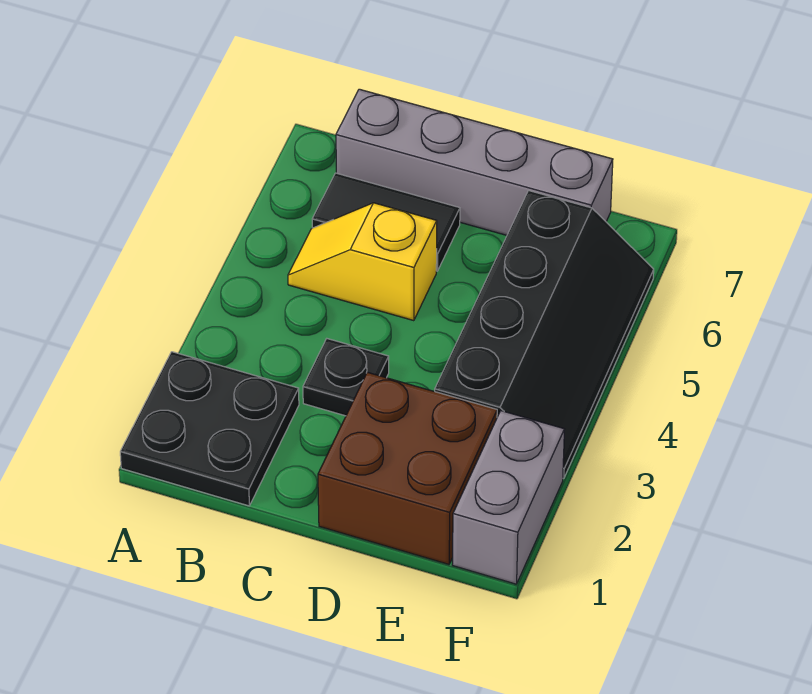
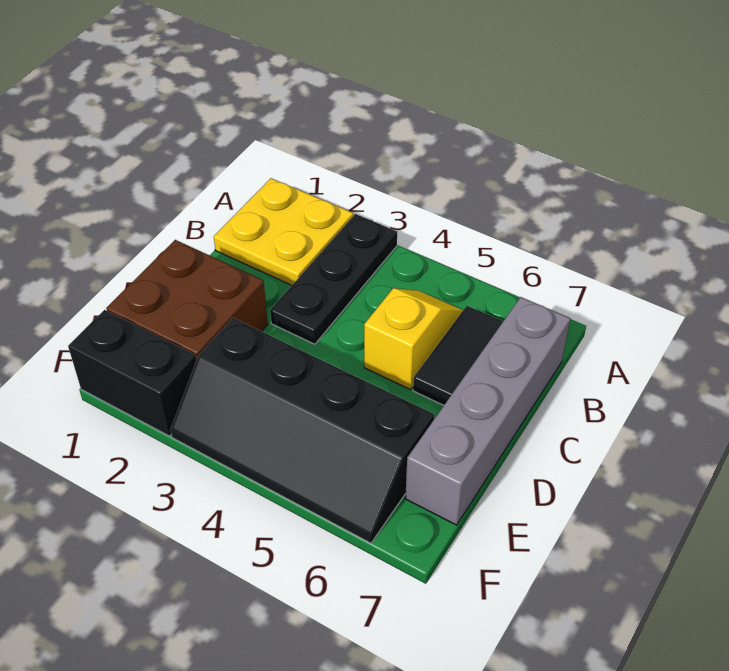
black 2x2 plate [120,352,299,506] -> yellow 2x2 plate [214,178,353,285]
black 1x1 plate [303,339,389,416] -> black 1x3 plate [270,214,397,344]
grey 1x2 brick [452,411,564,584] -> black 1x2 brick [68,310,197,436]

